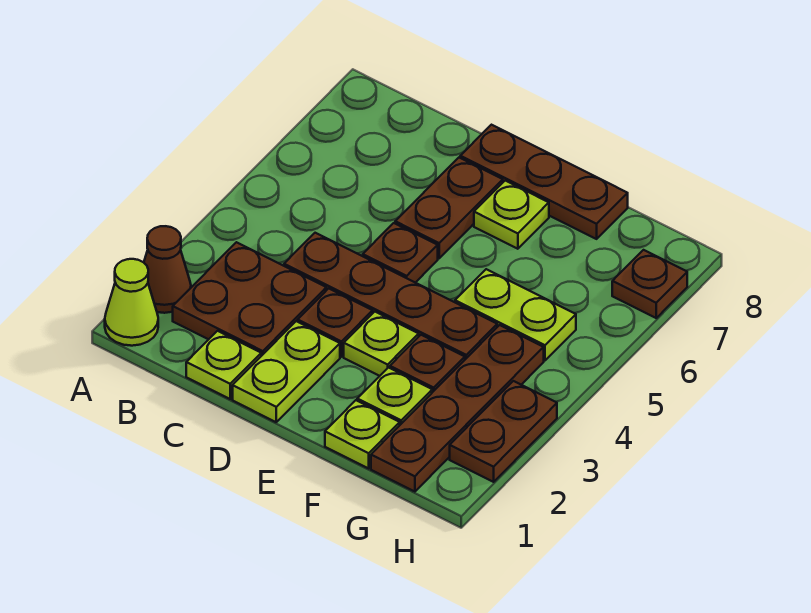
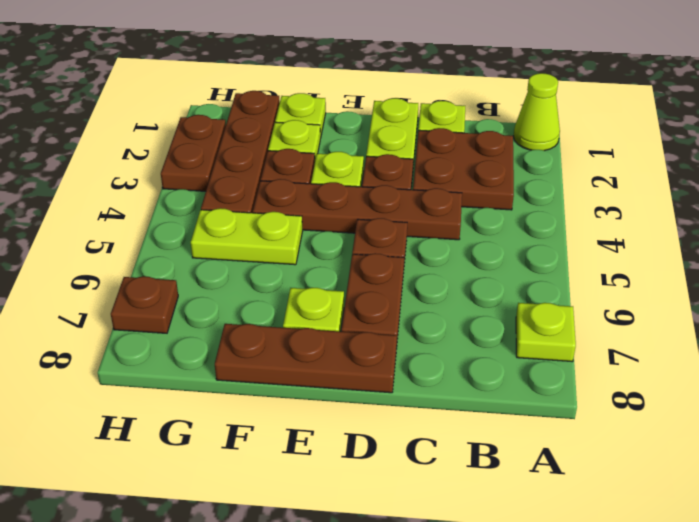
brown 1x1 cone [144,226,191,313] -> none
none -> lime 1x1 plate [516,303,576,362]

